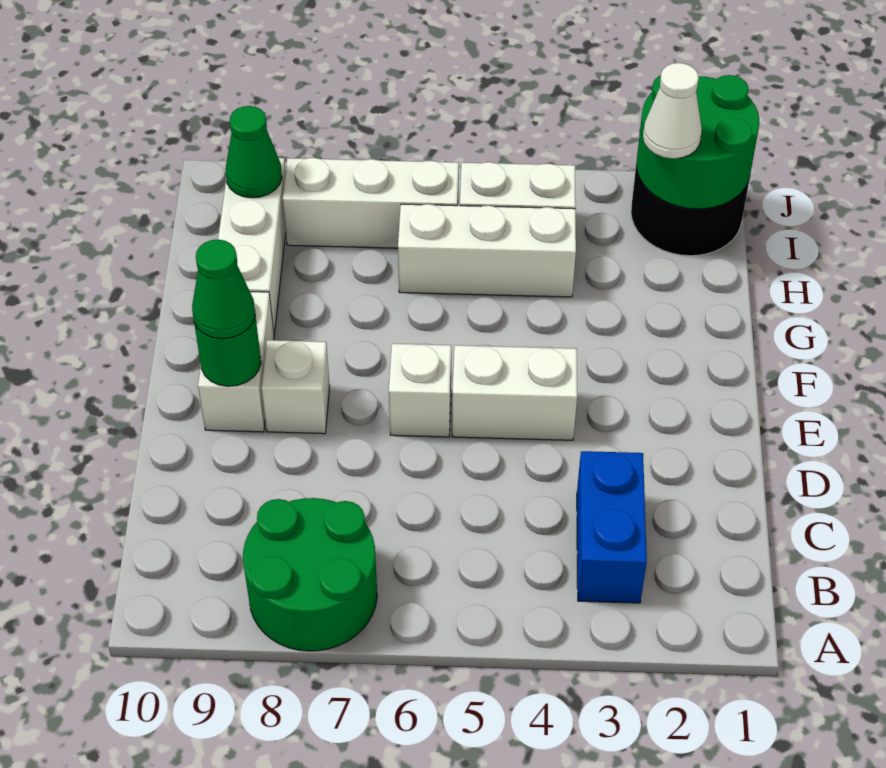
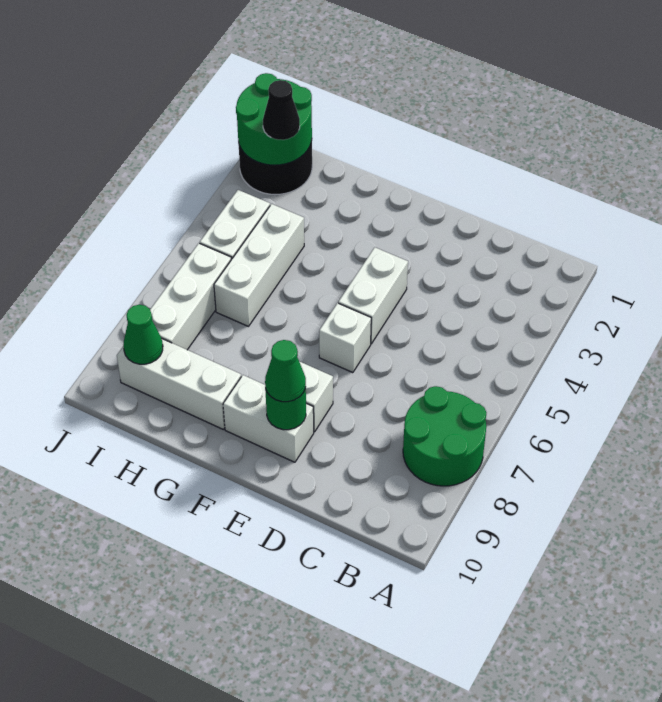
blue 1x2 brick [577,451,647,603] -> none
white 1x1 cone [643,63,702,159] -> black 1x1 cone [263,80,300,140]

